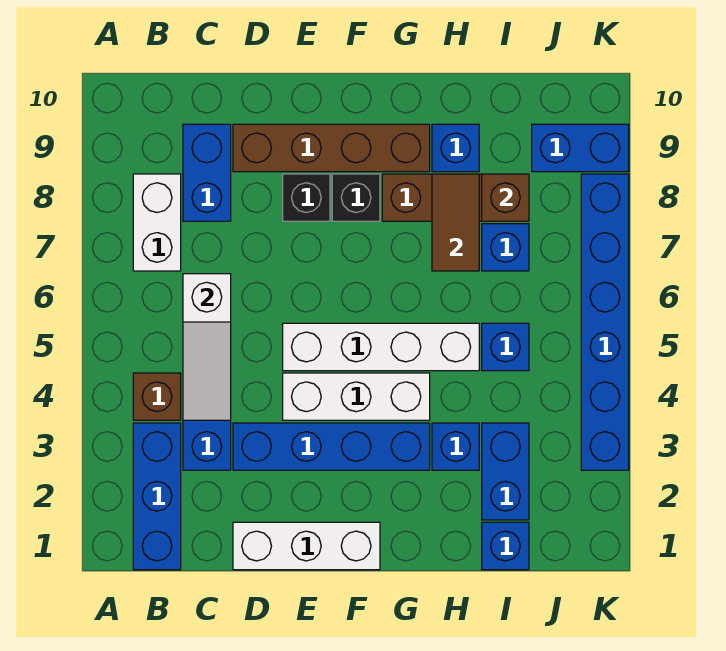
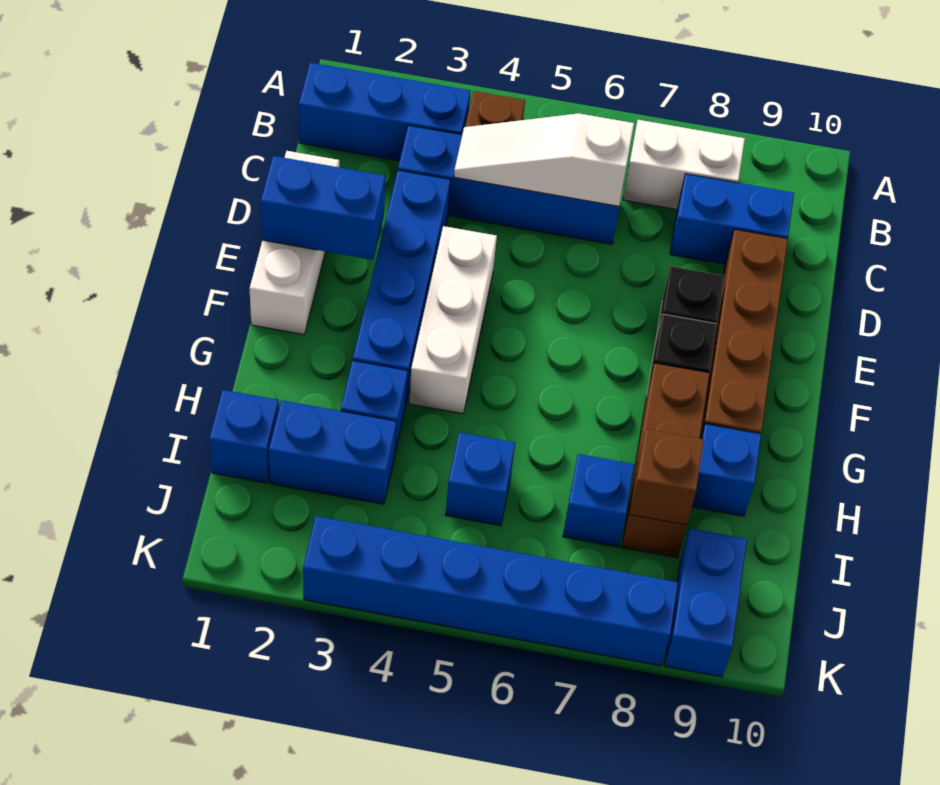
none -> blue 1x2 brick [261,156,385,260]
white 1x4 brick [283,323,479,371] -> none
brown 1x2 tile [432,174,479,271] -> none

